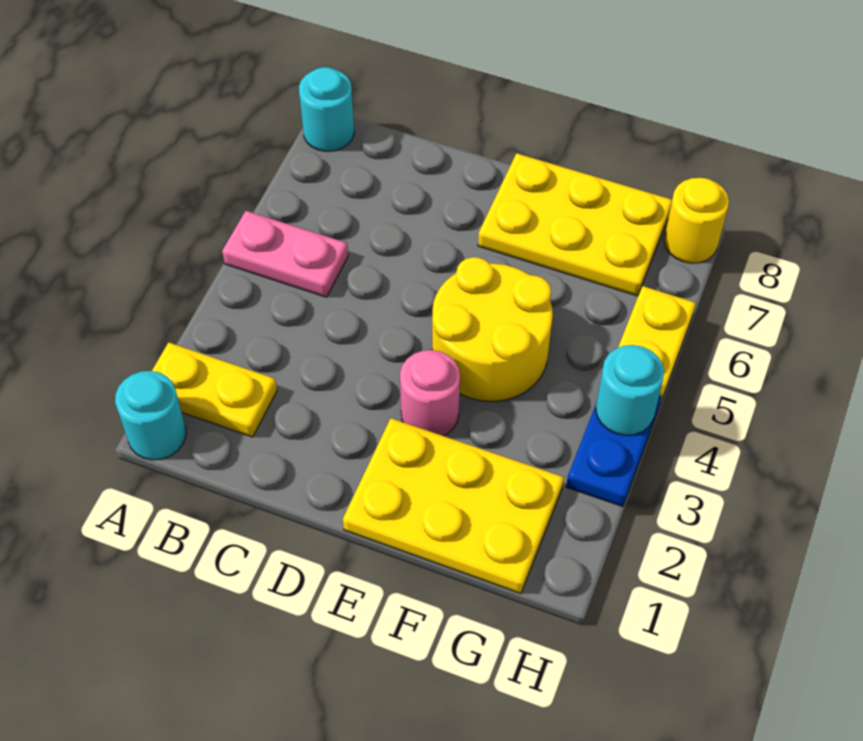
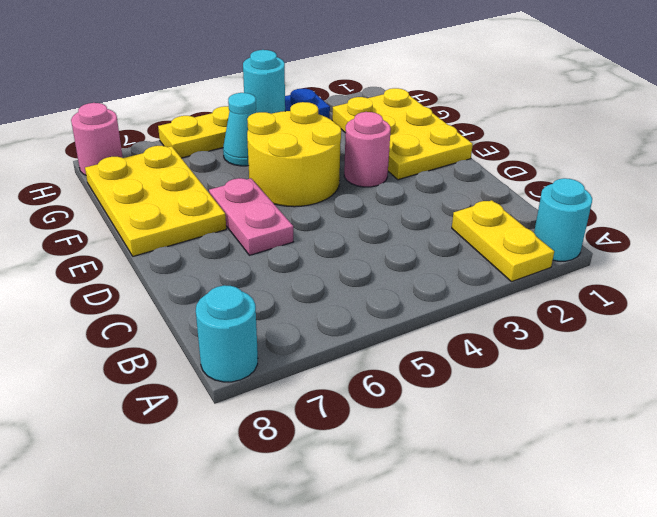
pink 1x2 plate [222,211,348,297] -> pink 1x2 plate moved to [209,178,293,255]
none -> cyan 1x1 cone [223,93,256,166]
yellow 1x1 round brick [664,178,729,263] -> pink 1x1 round brick [71,103,123,175]

